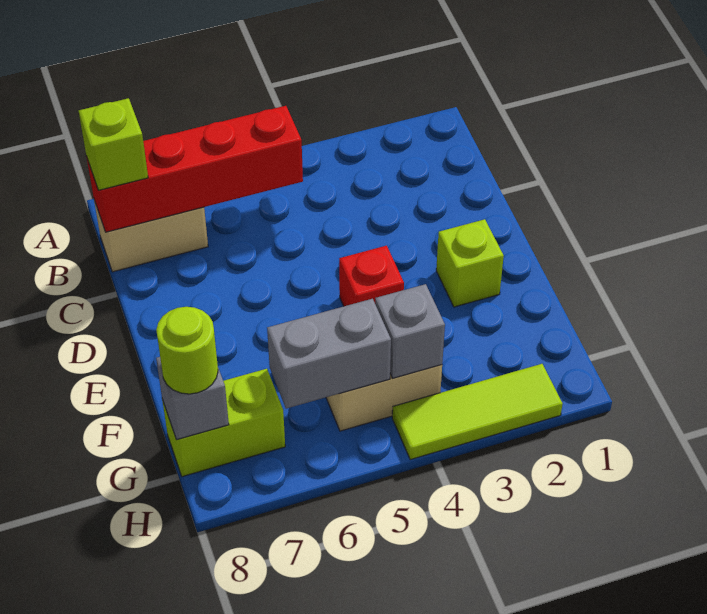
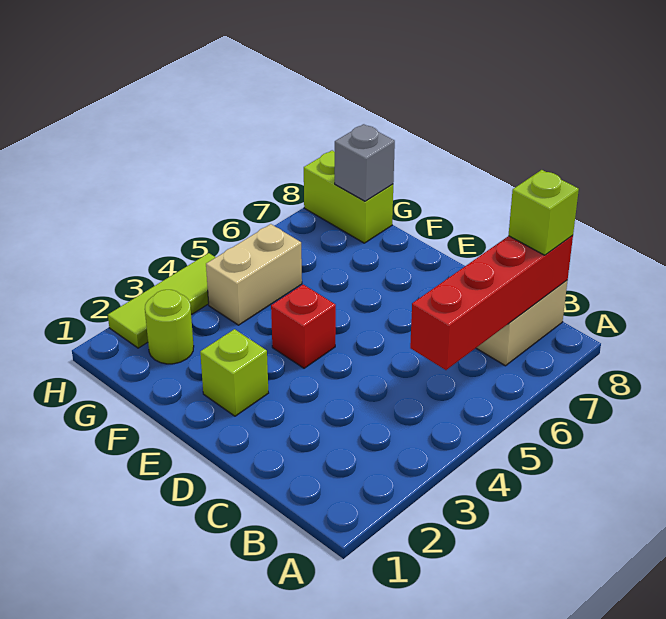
grey 1x1 brick [375,284,445,378] -> none
grey 1x2 brick [267,299,391,409] -> none
lime 1x2 brick [162,369,285,477] -> lime 1x2 brick turned to [304,150,393,243]
lime 1x1 round brick [156,307,218,394] -> lime 1x1 round brick moved to [145,290,194,364]

